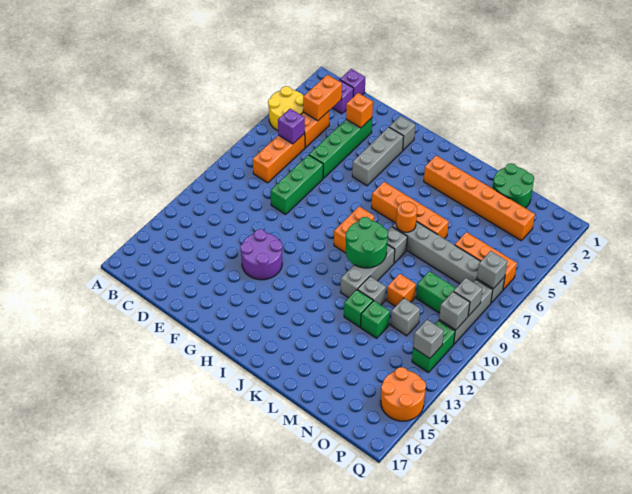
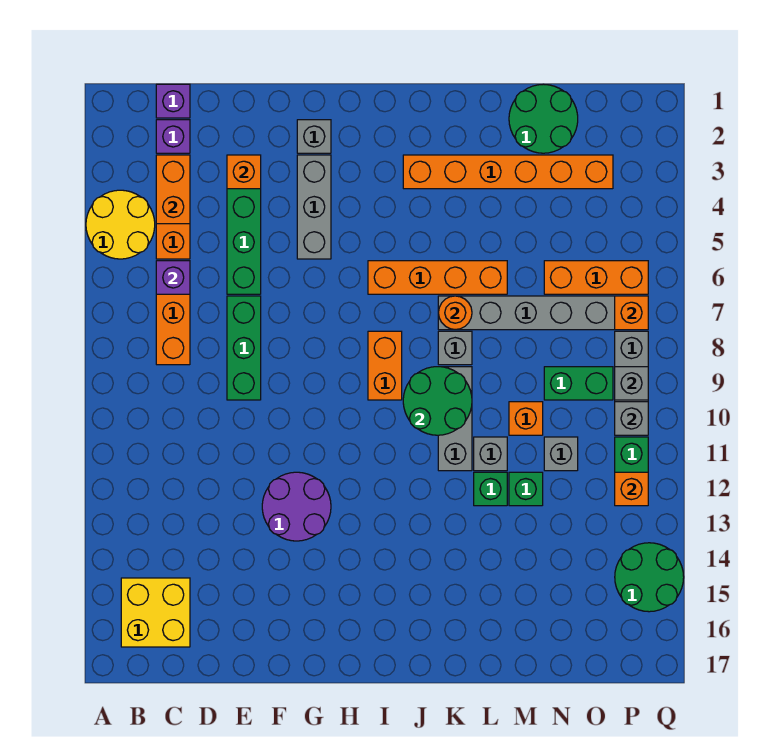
none -> yellow 2x2 brick [121,578,190,647]
grey 1x1 brick [477,251,507,289] -> orange 1x1 brick [615,296,648,330]
grey 1x1 brick [413,320,444,358] -> orange 1x1 brick [615,472,648,506]
orange 2x2 round brick [381,367,426,421] -> green 2x2 round brick [615,543,684,612]

